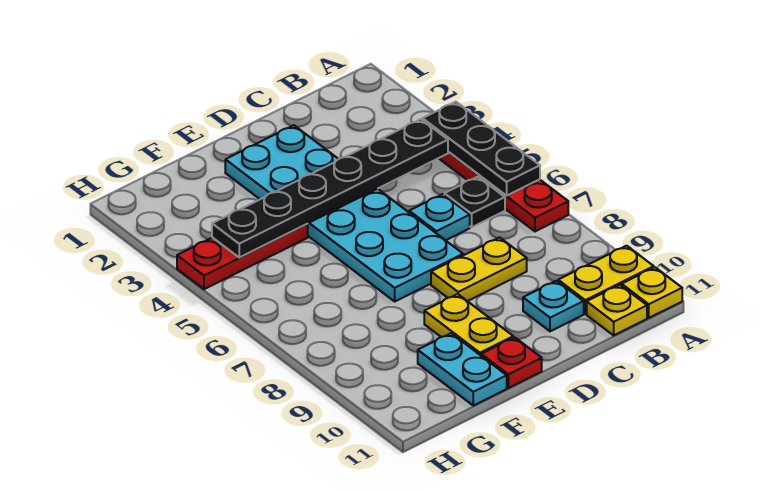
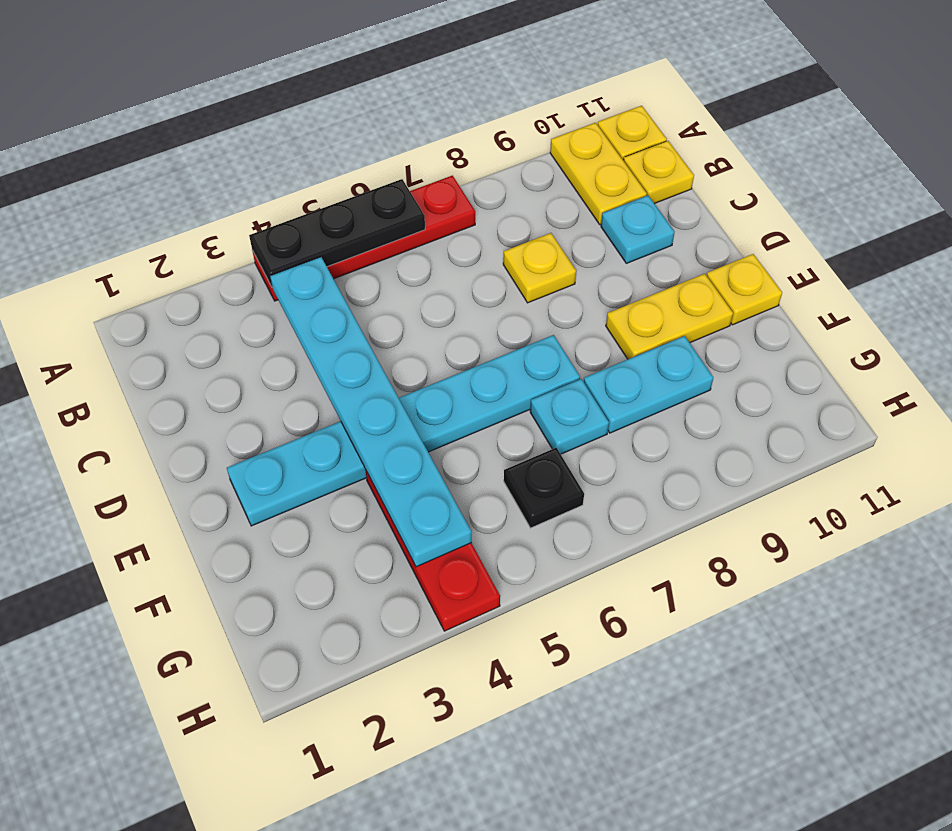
black 1x6 plate [212,119,448,257] -> cyan 1x6 plate [270,257,472,567]
black 1x1 plate [444,177,505,227] -> black 1x1 plate moved to [504,448,584,528]
cyan 1x1 plate [409,194,470,240] -> cyan 1x1 plate moved to [530,379,609,454]
yellow 1x2 plate [431,237,527,301] -> yellow 1x1 plate [503,233,576,303]
cyan 2x6 plate [225,125,463,301] -> cyan 1x6 plate [227,335,580,526]
red 1x1 plate [481,337,542,388] -> yellow 1x1 plate [707,254,782,325]
cyan 1x2 plate [418,333,507,406] -> cyan 1x2 plate moved to [584,336,713,433]

